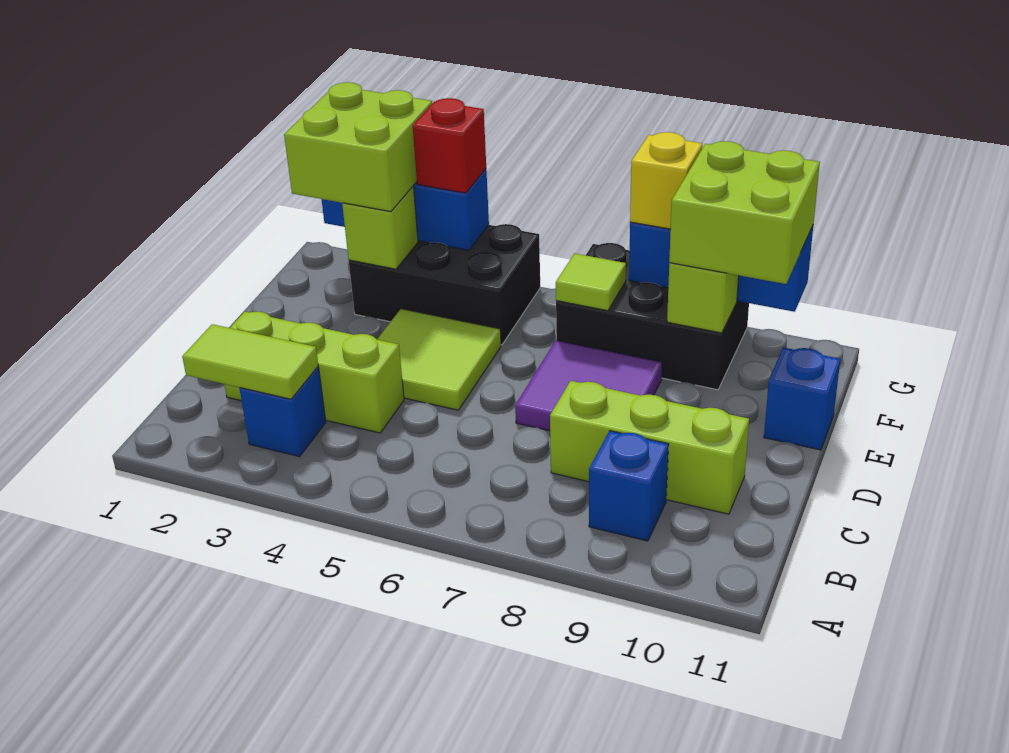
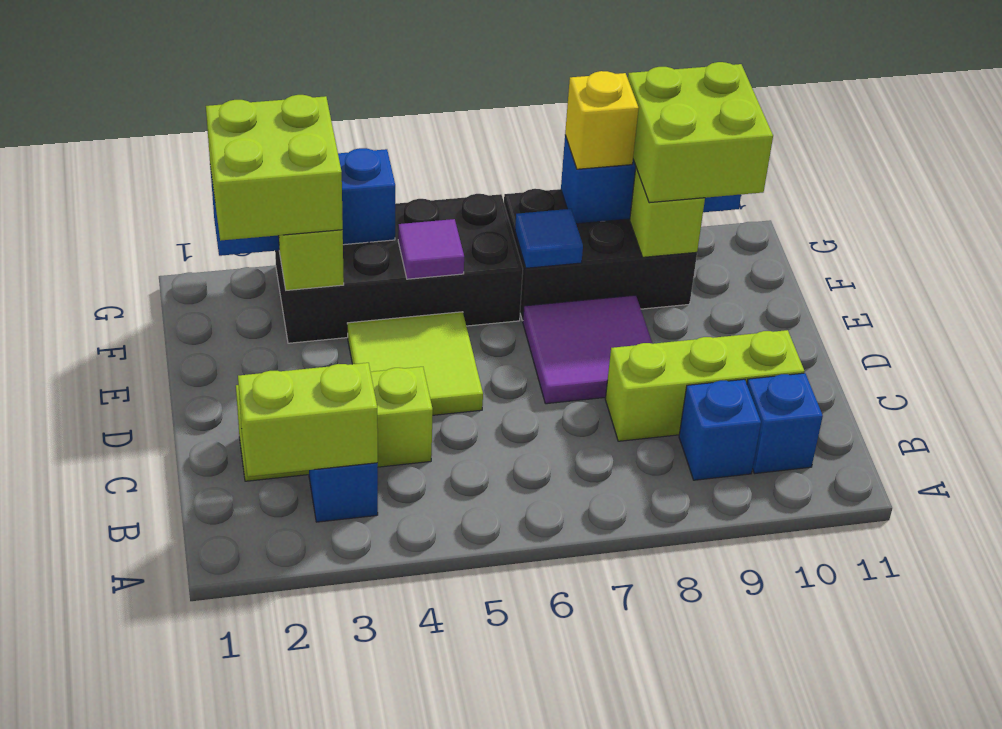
lime 1x2 tile [182,324,318,399] -> lime 1x2 brick [238,363,378,477]
blue 1x1 brick [764,347,840,450] -> blue 1x1 brick moved to [747,373,823,474]
black 2x3 brick [349,224,540,345] -> black 2x4 brick [275,194,523,343]
none -> purple 1x1 tile [398,219,464,279]
lime 1x1 tile [556,253,626,311] -> blue 1x1 tile [515,209,583,268]
red 1x1 brick [413,98,486,193] -> none

